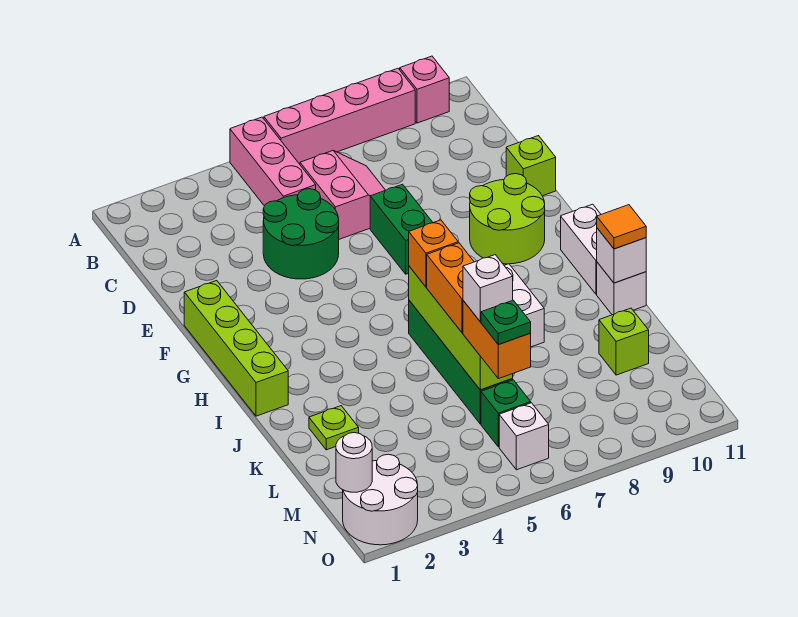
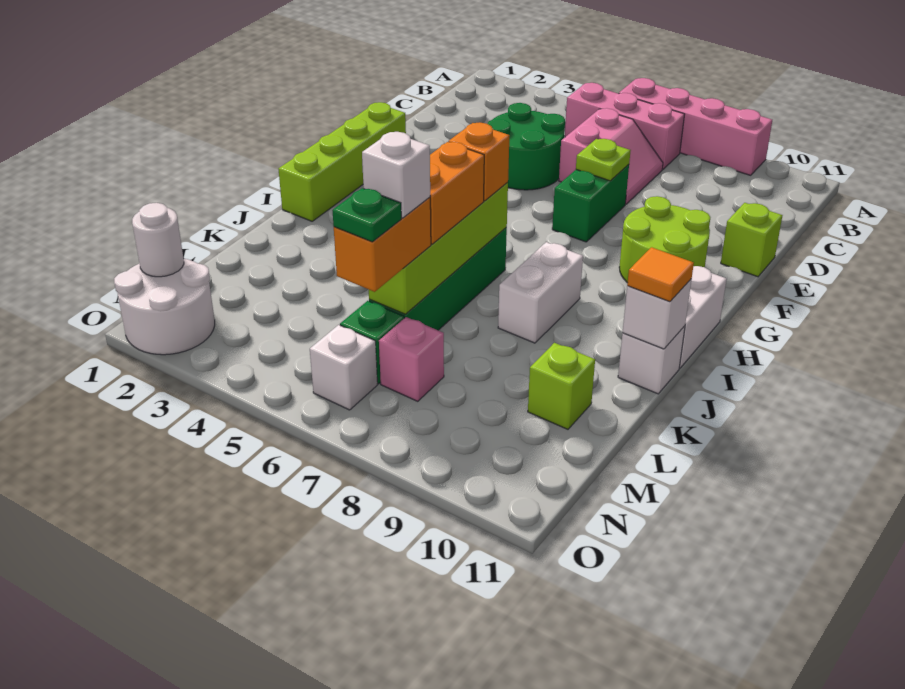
pink 1x3 brick [230,117,316,206] -> pink 1x3 brick turned to [565,83,685,169]
pink 1x1 brick [400,56,449,123] -> pink 1x1 brick moved to [379,317,444,401]
lime 1x1 plate [309,406,359,450] -> lime 1x1 plate moved to [576,139,631,181]

